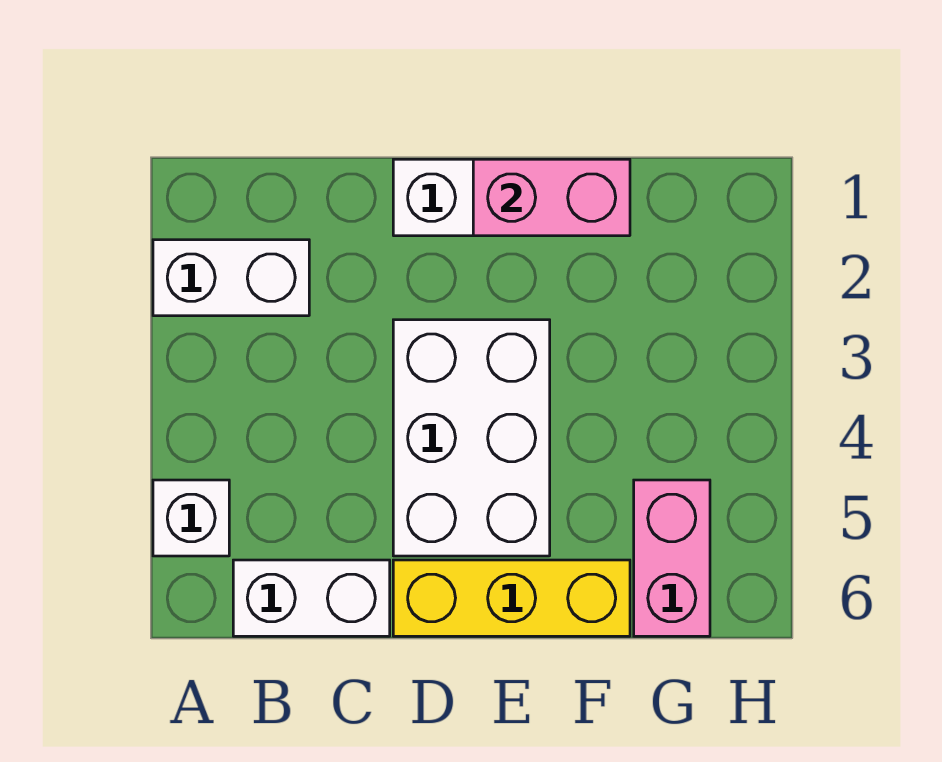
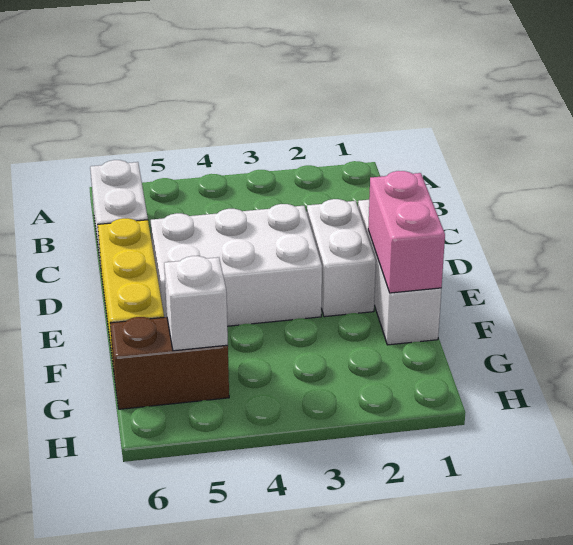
white 1x2 brick [153,240,309,316] -> white 1x2 brick moved to [307,199,376,317]
white 1x1 brick [153,480,229,556] -> white 1x1 brick moved to [164,256,228,351]
pink 1x2 brick [634,480,710,636] -> brown 1x2 brick [110,317,229,409]

